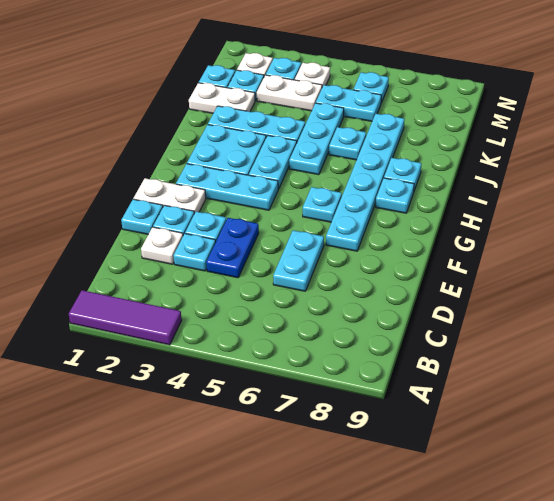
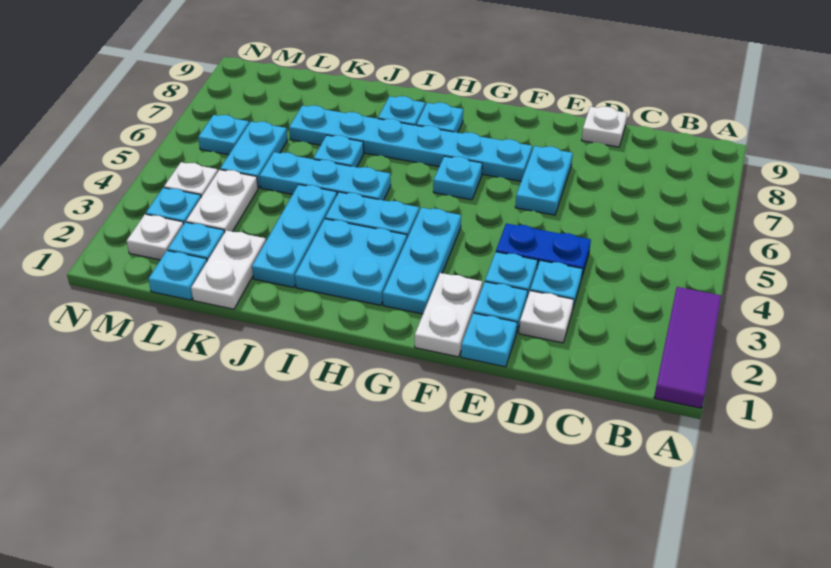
cyan 1x2 plate [273,230,324,291] -> cyan 1x2 plate turned to [515,146,573,215]
none -> white 1x1 plate [582,107,627,147]

